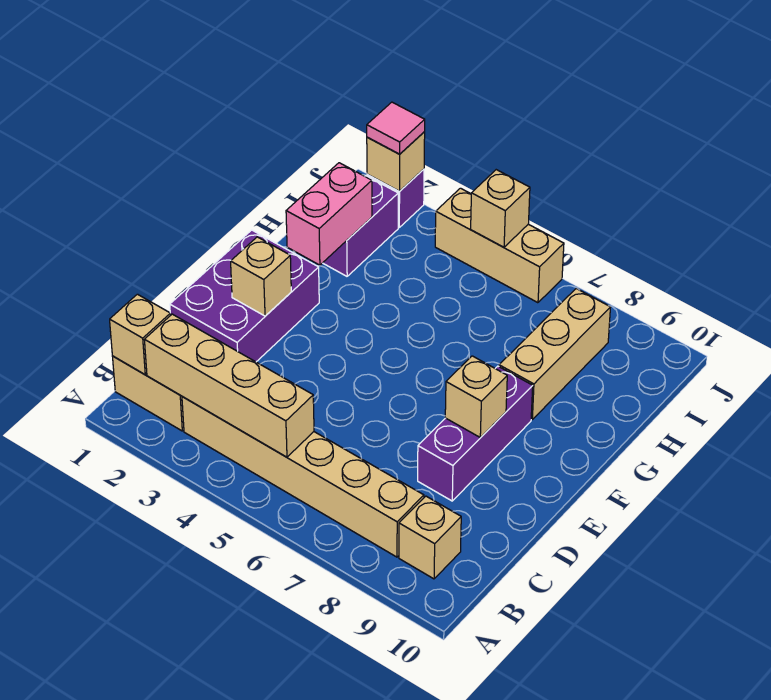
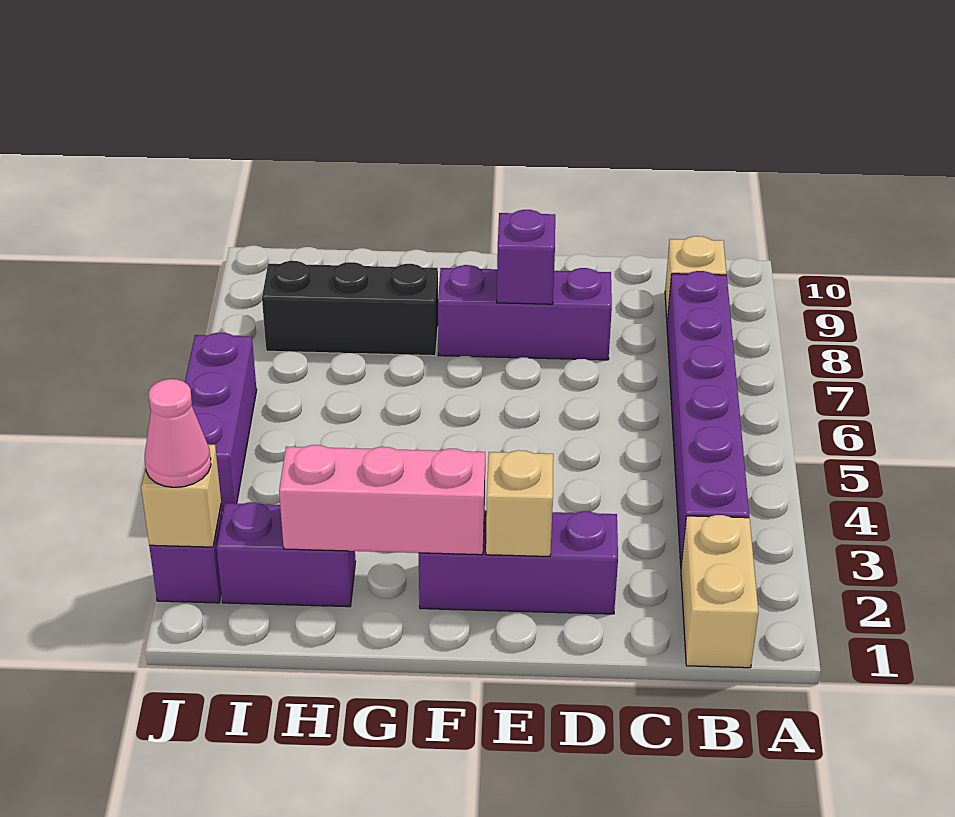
tan 1x1 brick [110,294,171,374] -> none
tan 1x4 brick [144,314,314,457] -> none
tan 1x6 brick [182,397,424,557] -> purple 1x6 brick [667,271,749,564]
purple 2x3 brick [170,230,319,362] -> purple 1x3 brick [419,510,618,614]
tan 1x1 brick [445,356,507,438] -> purple 1x1 brick [497,210,555,304]
pink 1x2 brick [286,163,372,265] -> pink 1x3 brick [279,445,485,555]
tan 1x3 brick [499,289,611,419] -> black 1x3 brick [262,261,438,356]
pink 1x1 tile [367,102,425,154] -> pink 1x1 cone [145,379,211,487]
tan 1x3 brick [435,188,564,303] -> purple 1x3 brick [185,333,257,511]
tan 1x1 brick [471,170,530,247] -> none

